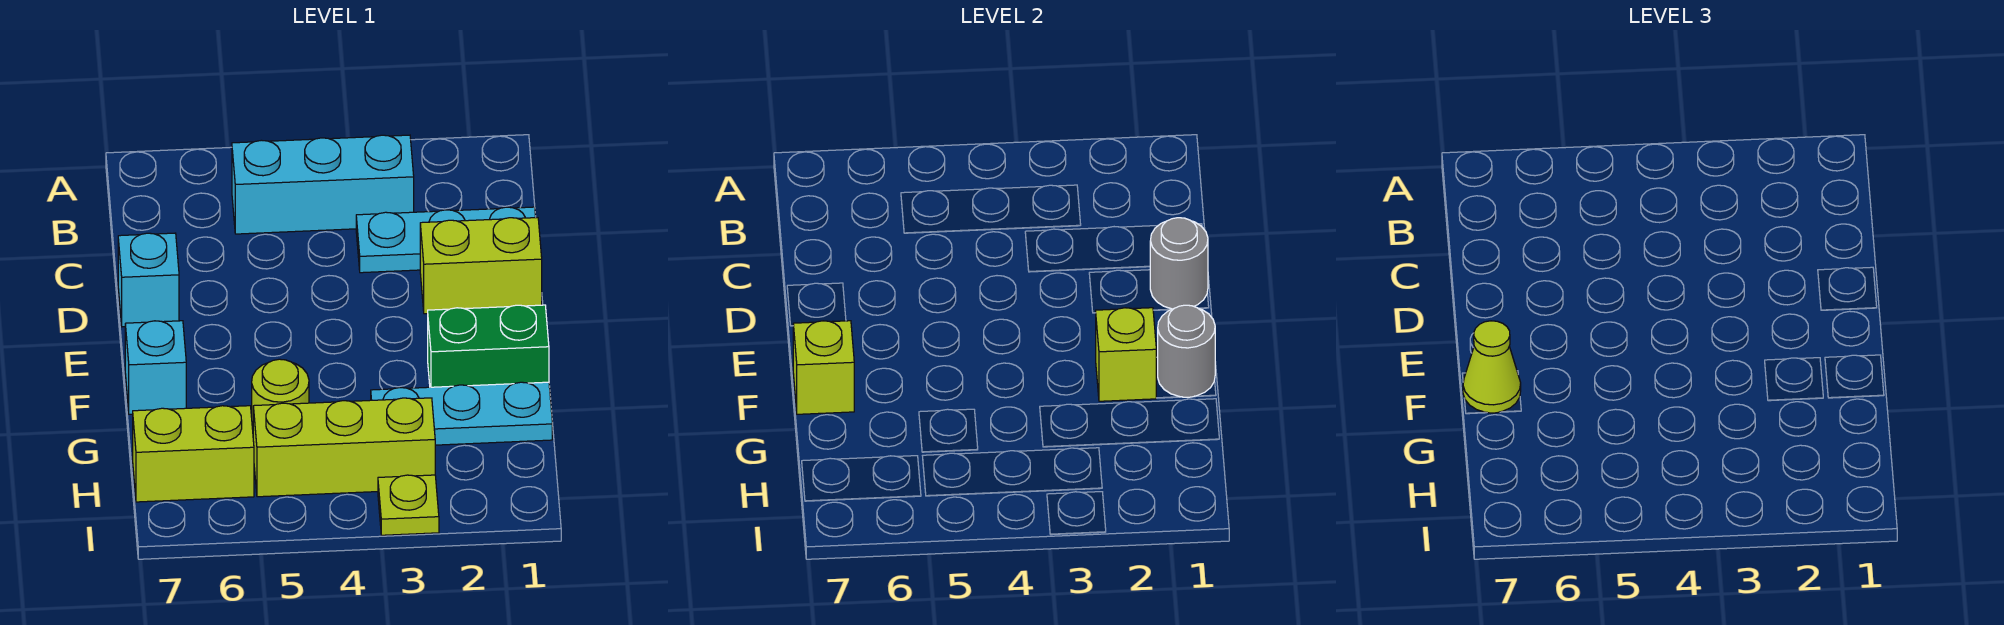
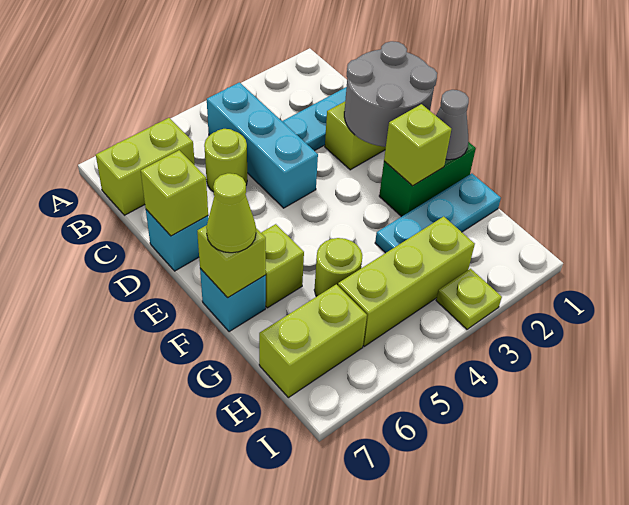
cyan 1x3 brick [232,135,414,234] -> cyan 1x3 brick turned to [207,82,318,208]
none -> lime 1x2 brick [96,118,195,215]
none -> lime 1x1 round brick [204,129,247,192]
grey 1x1 round brick [1150,218,1208,309] -> grey 2x2 round brick [344,41,437,147]
none -> lime 1x1 brick [141,150,208,236]
grey 1x1 round brick [1158,305,1215,397] -> grey 1x1 cone [436,90,469,160]
none -> lime 1x1 brick [261,224,304,308]

